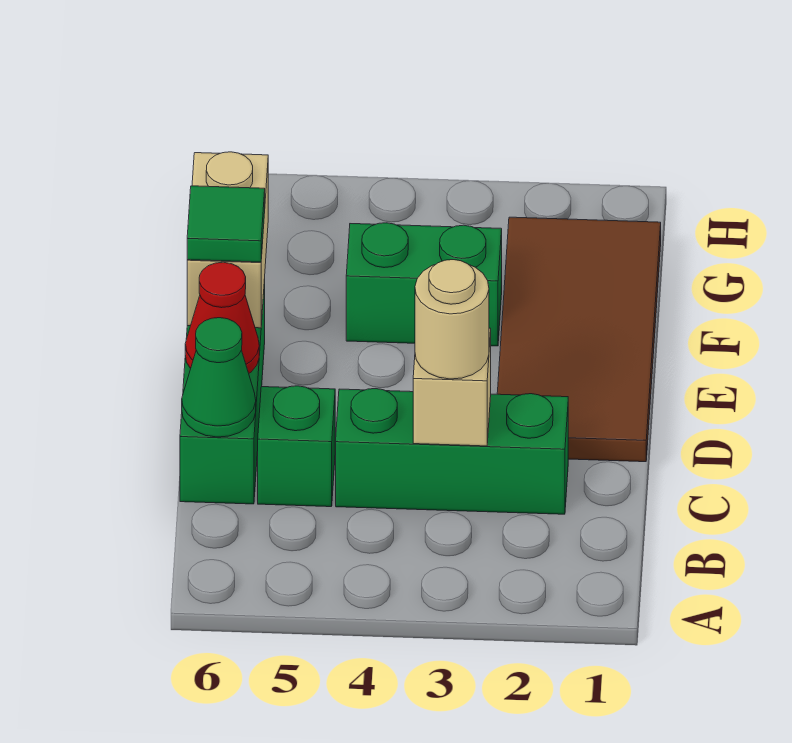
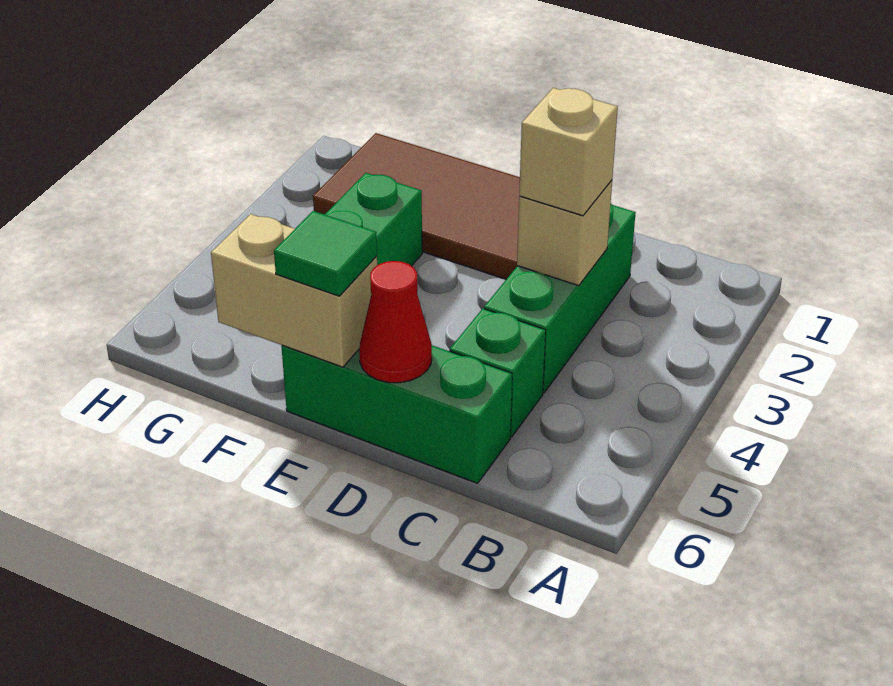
tan 1x1 round brick [415,260,489,379] -> tan 1x1 brick [519,88,618,216]
green 1x1 cone [182,318,256,437] -> none

